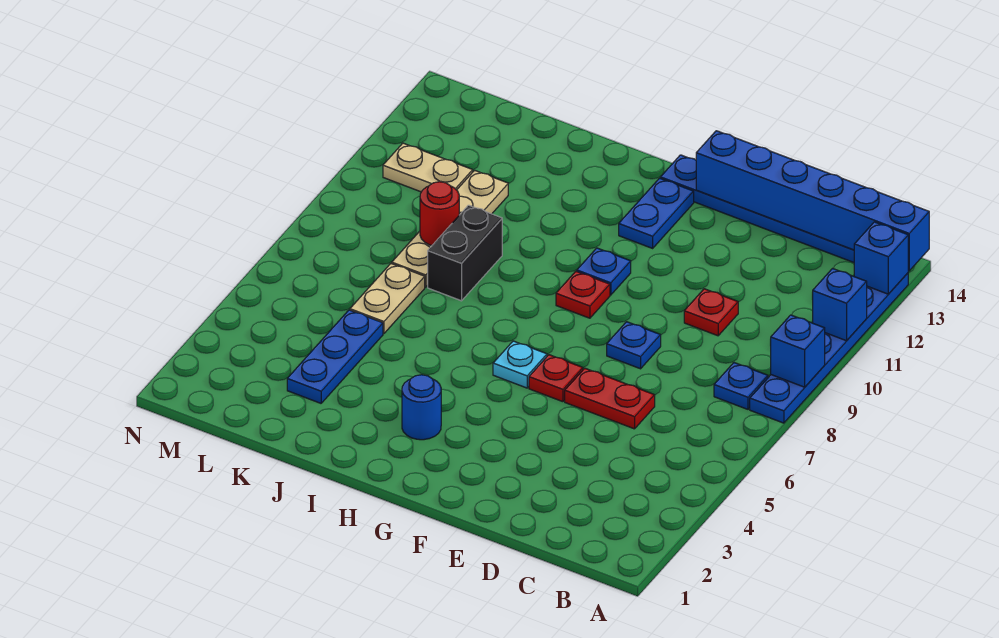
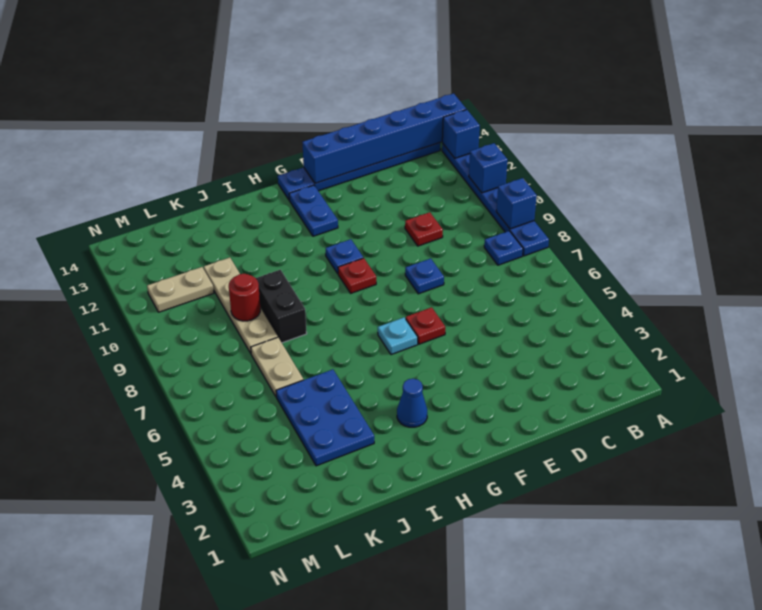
red 1x2 plate [565,368,655,429] -> none
blue 1x1 round brick [402,375,441,440] -> blue 1x1 cone [397,379,427,427]
blue 1x3 plate [287,310,383,403] -> blue 2x3 plate [276,369,374,466]

